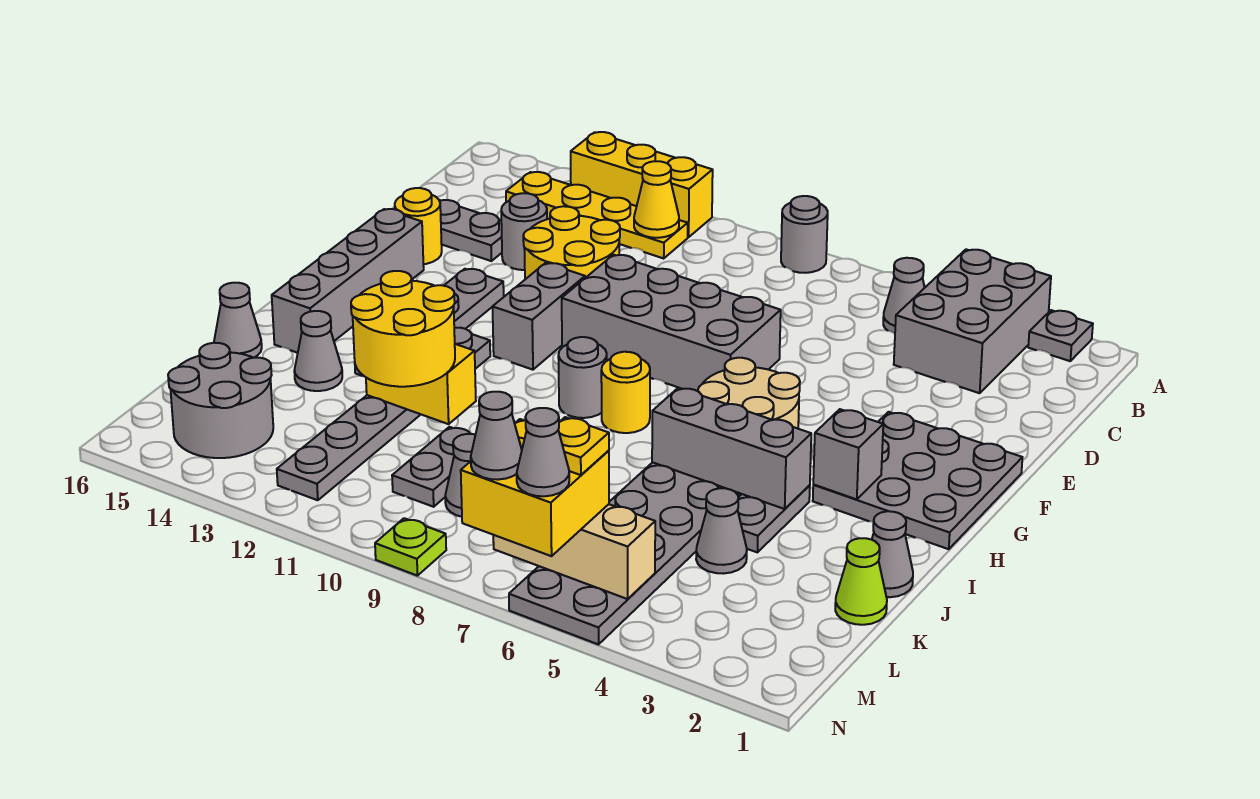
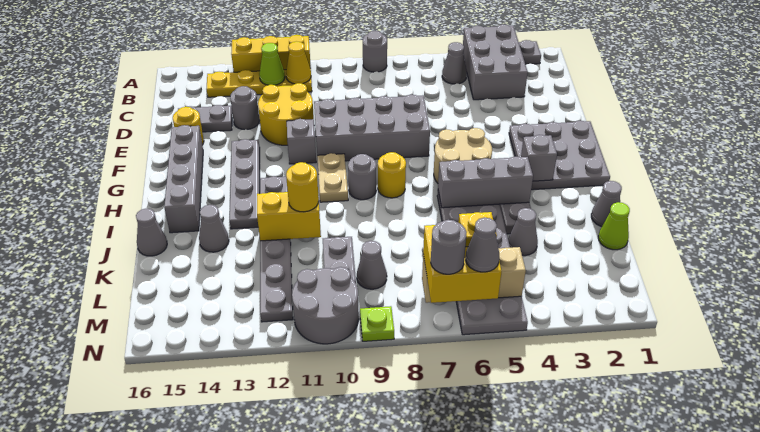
none -> lime 1x1 cone [259,43,285,85]
grey 1x2 brick [493,263,585,370] -> grey 1x1 brick [287,119,316,164]
none -> tan 1x2 plate [317,153,348,202]
yellow 2x2 round brick [351,271,455,387] -> yellow 1x1 round brick [286,162,319,212]
grey 2x2 round brick [168,343,273,458] -> grey 2x2 round brick moved to [292,267,359,344]
grey 1x1 cone [471,392,522,480] -> grey 1x1 round brick [431,220,467,274]

